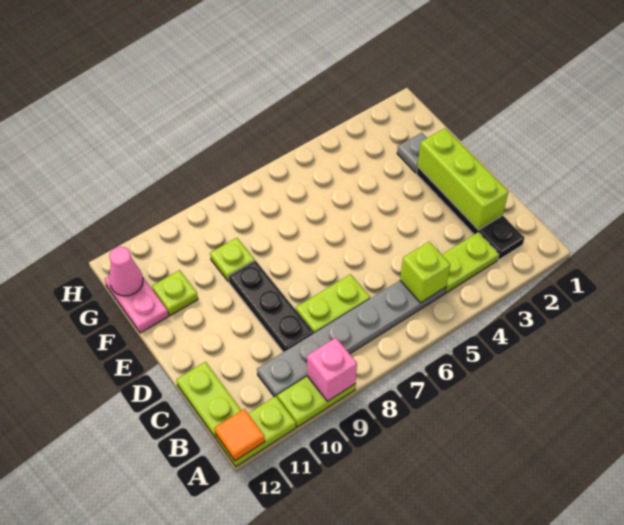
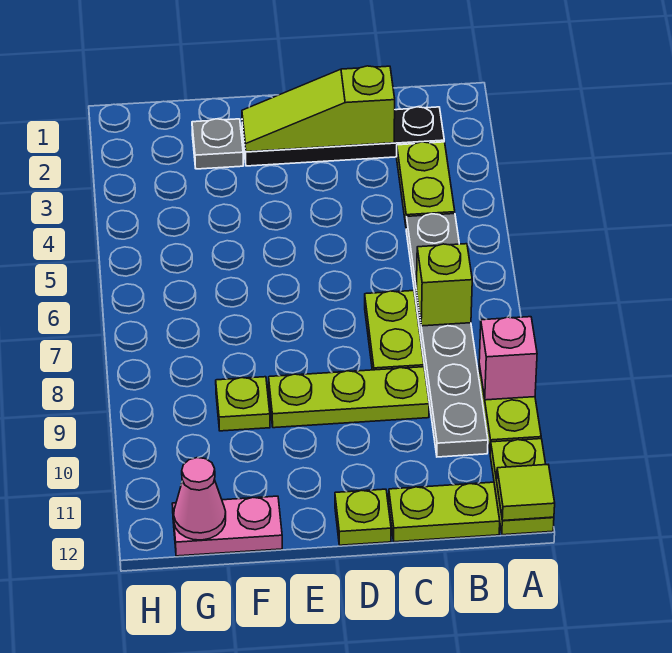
orange 1x1 tile [214,409,265,461] -> lime 1x1 tile [497,465,555,521]
lime 1x1 brick [400,242,450,303] -> lime 1x1 brick moved to [416,244,472,326]
lime 1x3 brick [418,128,508,230] -> lime 1x3 slope [242,66,395,152]
black 1x3 plate [228,261,314,352] -> lime 1x3 plate [269,367,429,428]
lime 1x1 plate [152,270,198,316] -> lime 1x1 plate moved to [335,489,391,545]

